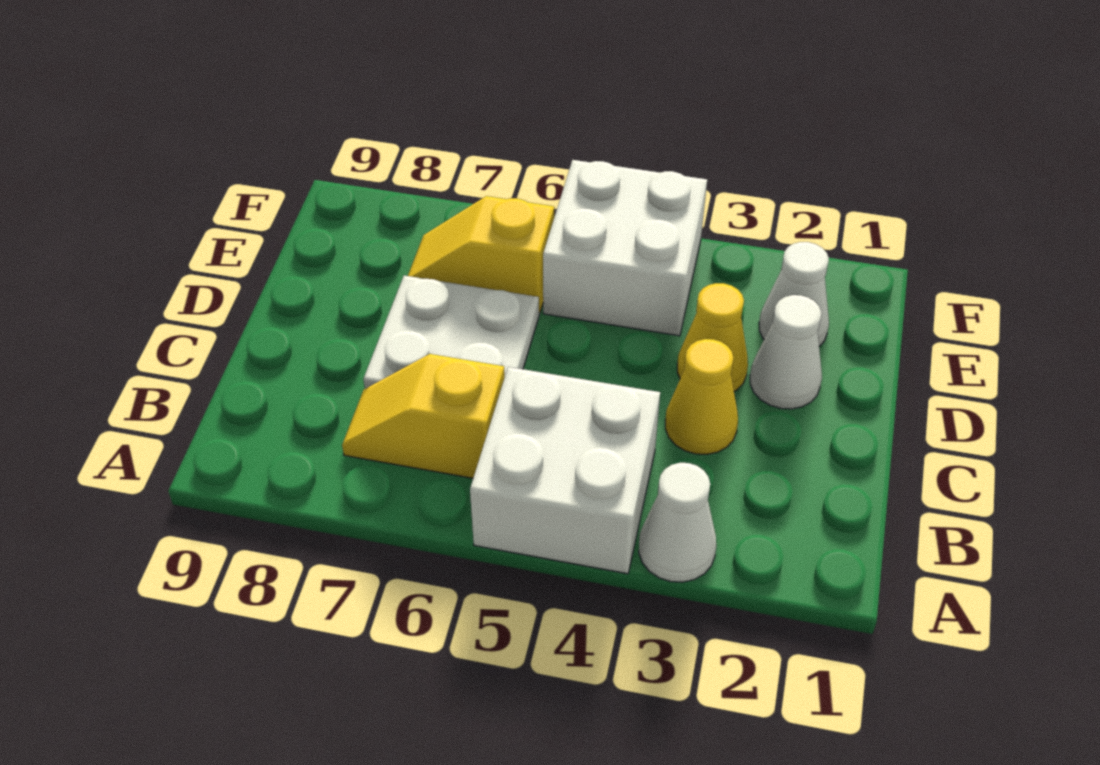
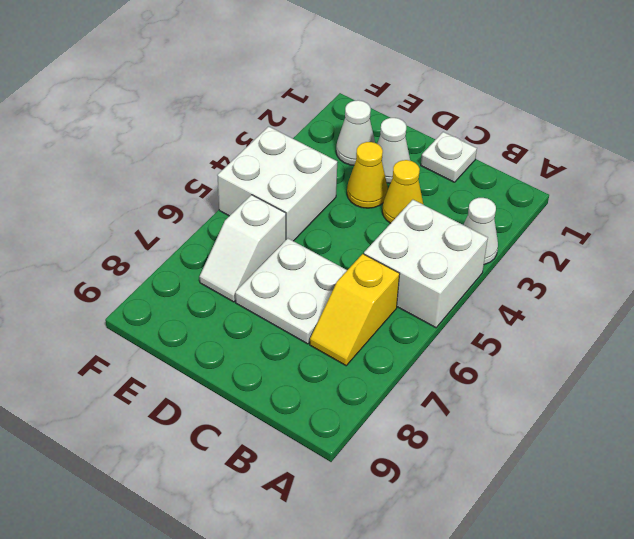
none -> white 1x1 plate [421,132,477,182]
yellow 1x2 slope [408,196,554,313] -> white 1x2 slope [200,195,286,302]

